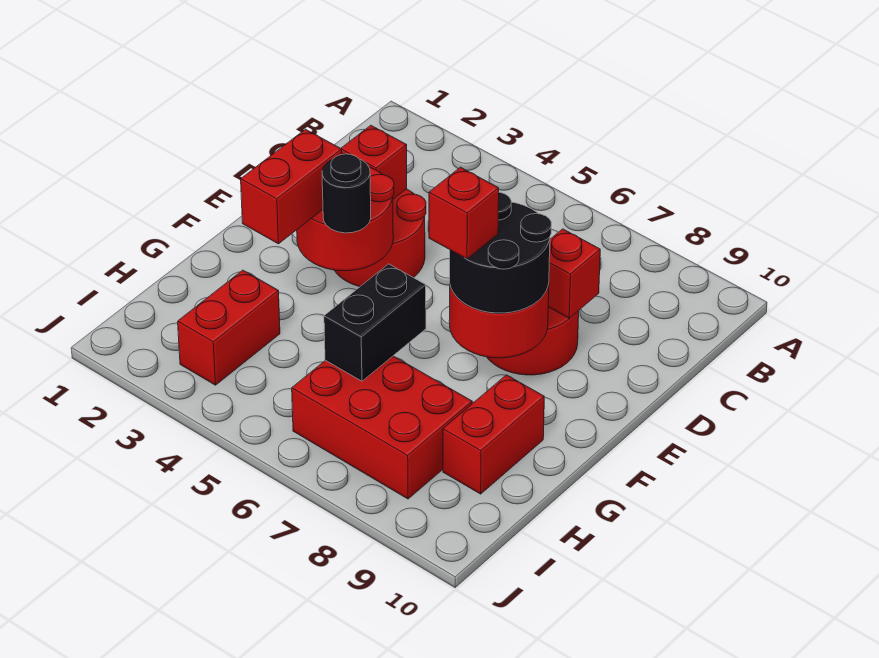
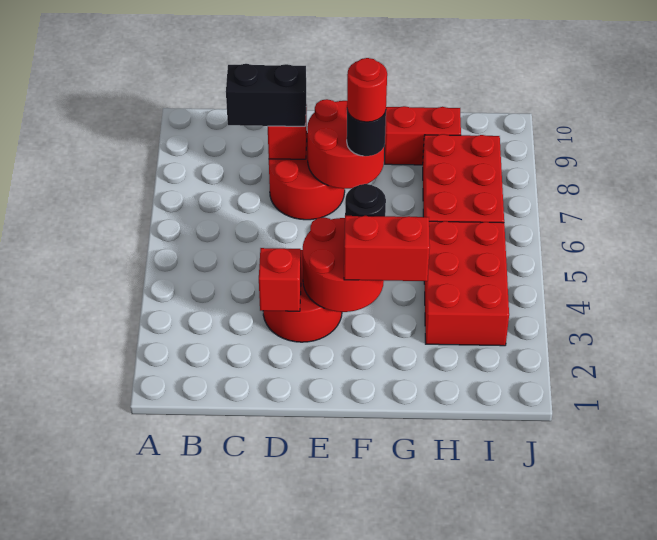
black 2x2 round brick [450,192,551,313] -> black 1x1 round brick [347,110,386,156]
red 1x1 brick [429,167,499,259] -> red 1x1 round brick [347,58,387,122]
black 1x2 brick [324,264,426,381] -> black 1x2 brick moved to [226,64,306,126]
red 1x2 brick [178,270,280,385] -> red 2x3 brick [424,221,509,346]

